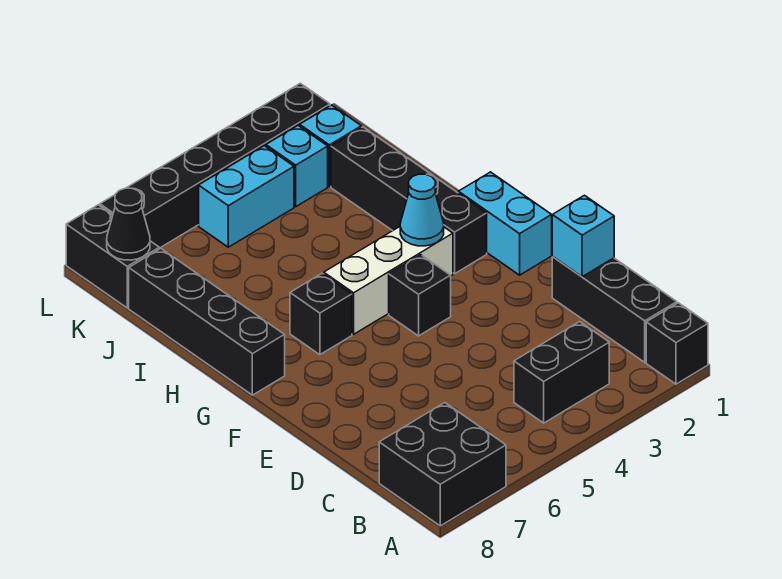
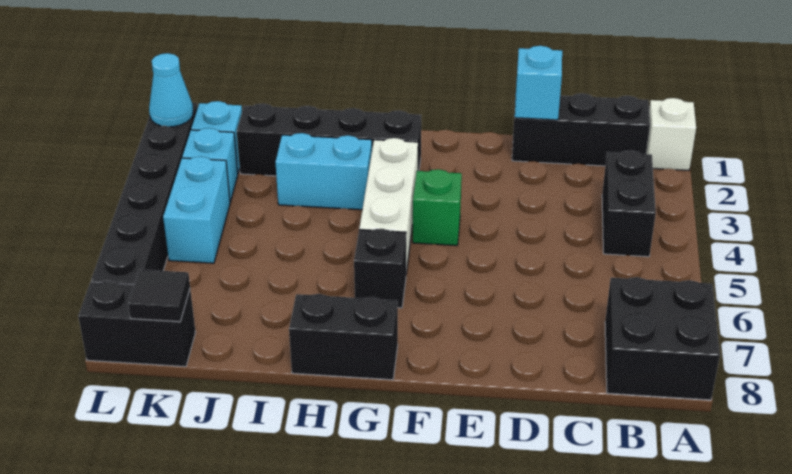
black 1x1 brick [646,303,708,384] -> white 1x1 brick [646,98,696,170]
cyan 1x2 brick [458,172,552,275] -> cyan 1x2 brick moved to [275,133,372,210]
black 1x1 brick [389,255,451,336] -> green 1x1 brick [413,169,462,246]
cyan 1x1 cone [400,174,444,246] -> cyan 1x1 cone moved to [149,53,193,127]
black 1x4 brick [129,249,285,395] -> black 1x2 brick [289,294,398,380]
black 1x1 cone [107,188,150,260] -> black 1x1 tile [128,269,190,322]

